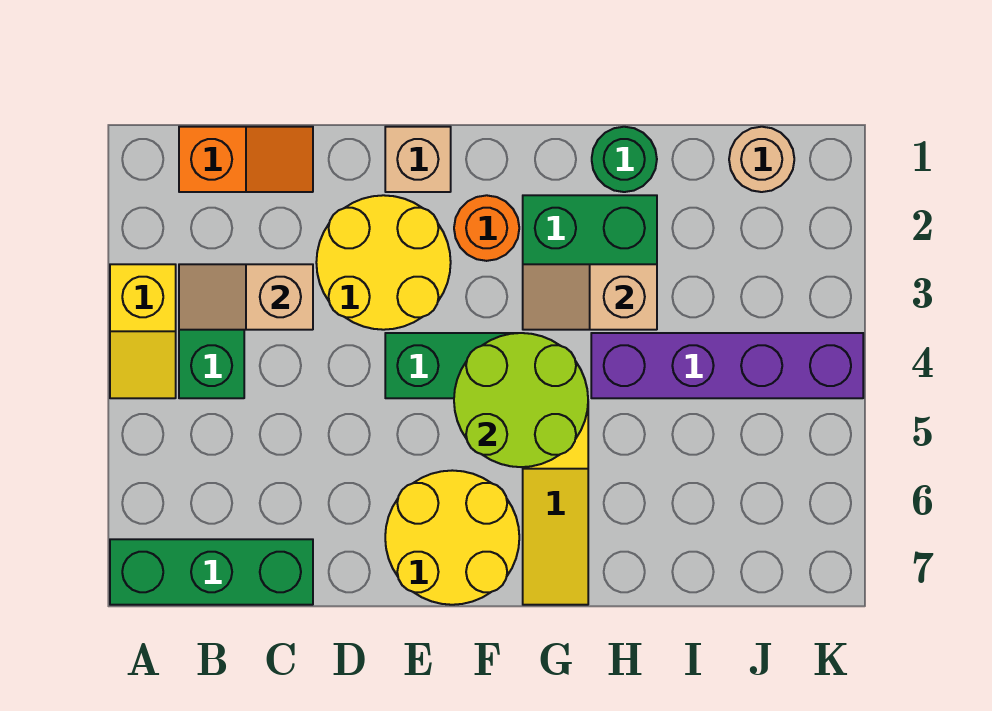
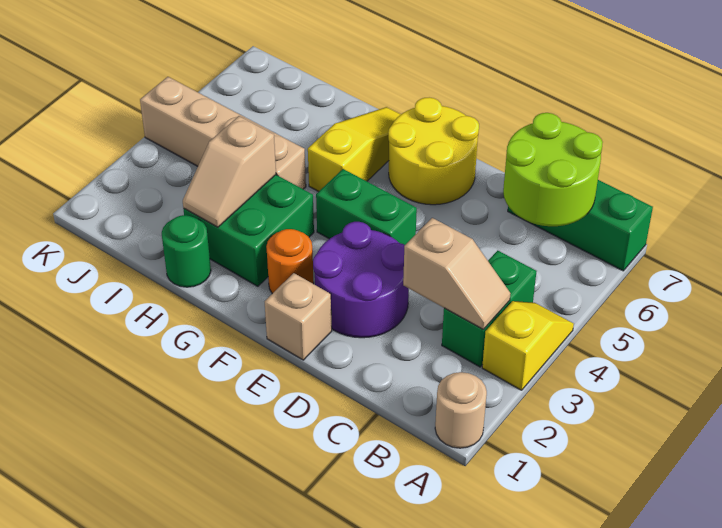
orange 1x2 slope [179,127,313,192] -> none
yellow 2x2 round brick [316,195,451,330] -> purple 2x2 round brick [313,222,409,338]
lime 2x2 round brick [454,333,588,467] -> lime 2x2 round brick moved to [503,113,603,226]
tan 1x2 slope [523,264,657,330] -> tan 1x2 slope turned to [183,116,276,227]
purple 1x4 brick [591,333,863,398] -> tan 1x4 brick [140,77,306,189]
tan 1x1 round brick [729,127,794,192] -> tan 1x1 round brick moved to [435,372,487,448]

